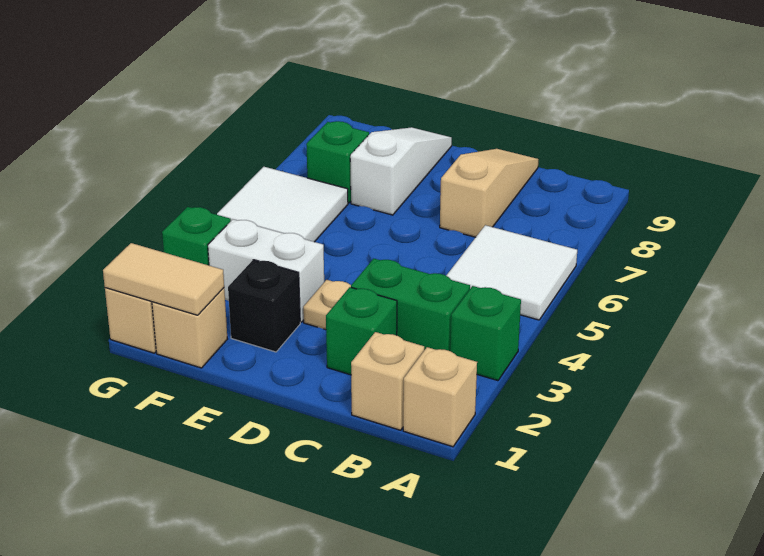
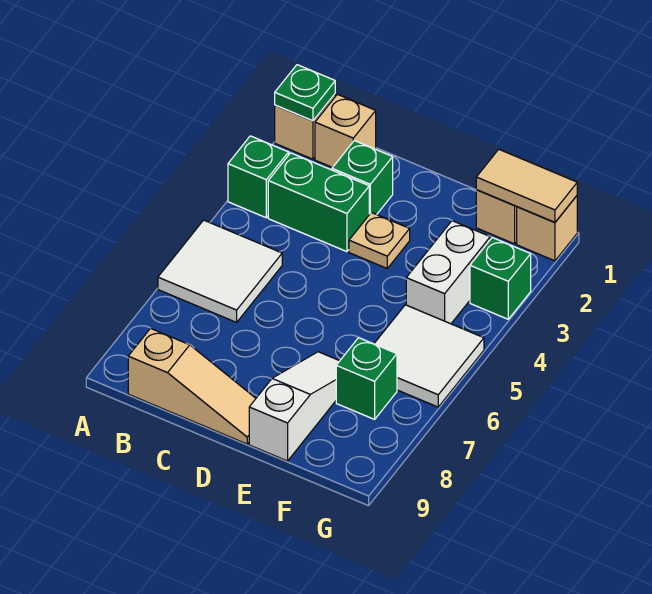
none -> green 1x1 plate [275,65,335,121]
tan 1x3 slope [440,149,539,237] -> tan 1x3 slope turned to [128,328,256,444]
black 1x1 brick [228,260,300,352] -> none
white 1x2 brick [208,219,324,322] -> white 1x2 brick turned to [406,221,490,324]
white 1x3 slope [350,127,452,215] -> white 1x3 slope turned to [249,352,339,461]

